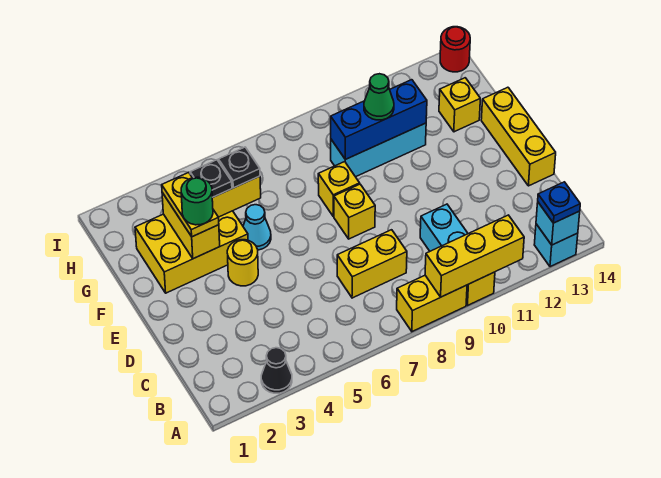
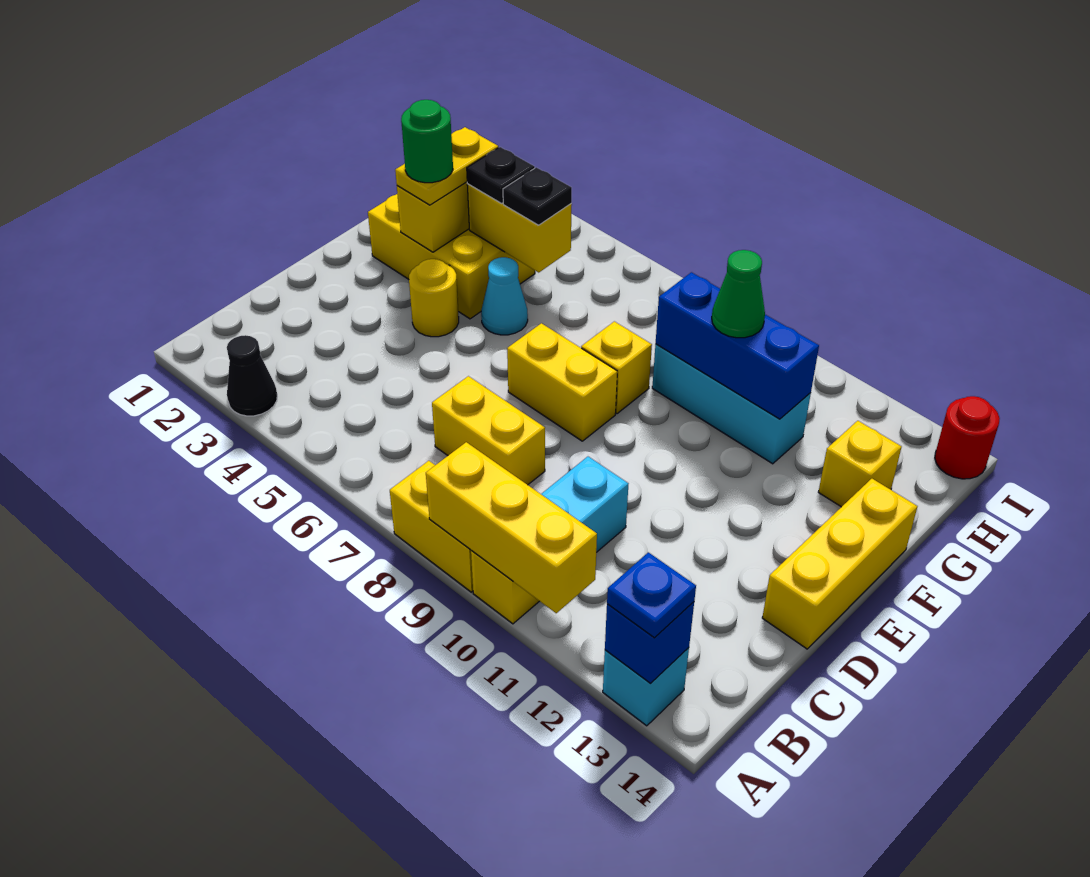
cyan 1x1 brick [536,203,580,245] -> blue 1x1 brick [605,602,694,684]
yellow 1x1 brick [334,184,375,239] -> yellow 1x2 brick [507,323,617,441]

